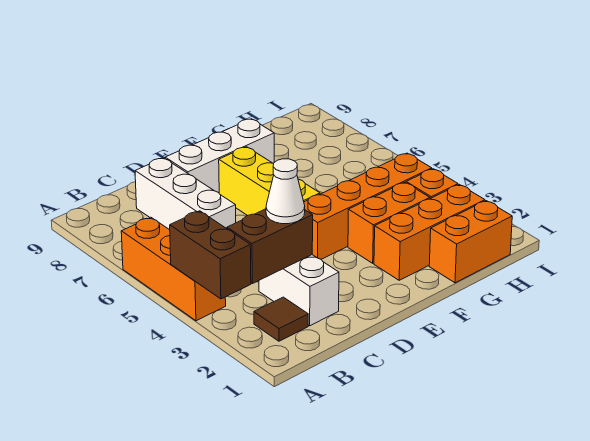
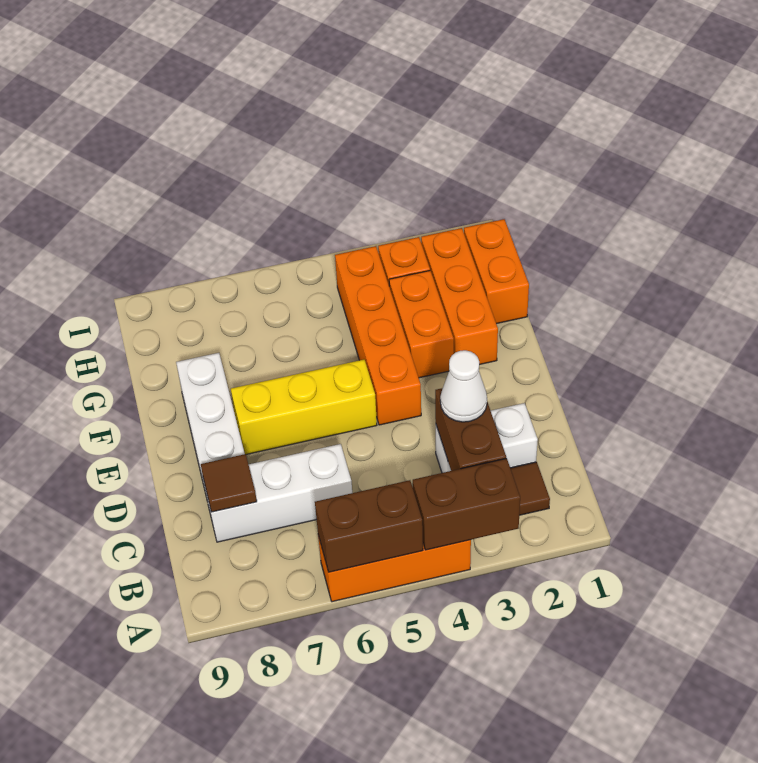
none -> brown 1x2 brick [315,480,423,572]
none -> brown 1x1 tile [201,454,257,512]

